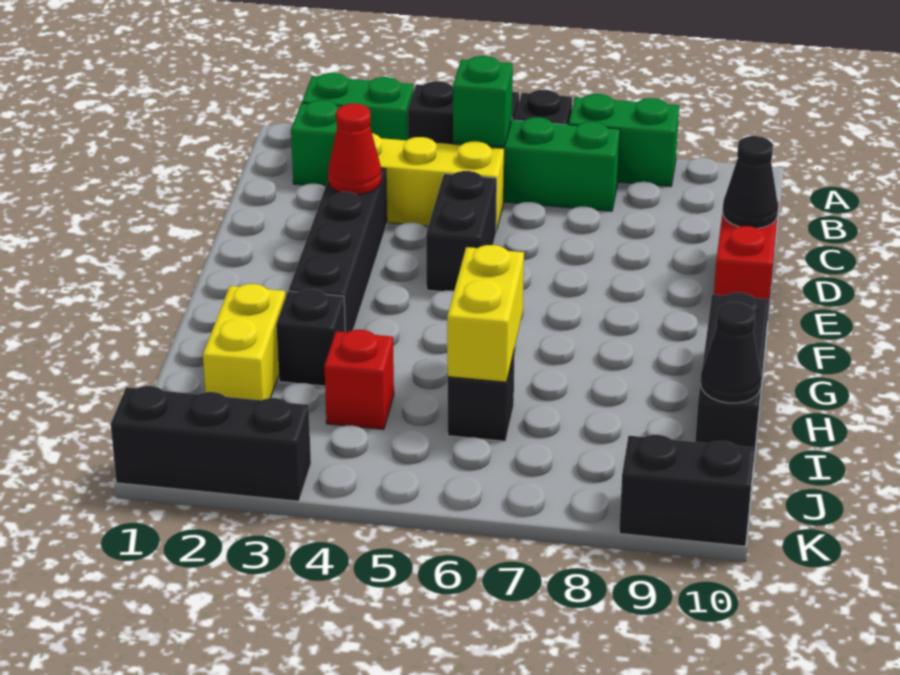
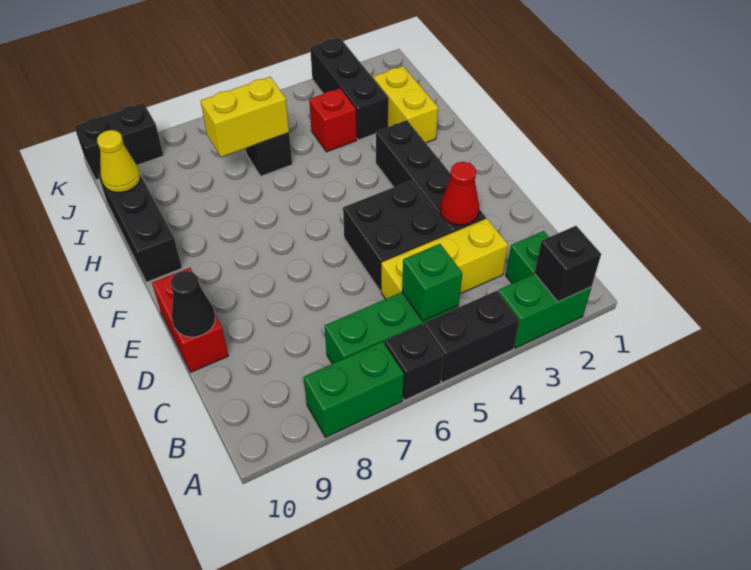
black 1x2 brick [426,171,497,291] -> black 2x2 brick [343,181,451,291]
black 1x1 brick [276,289,345,386] -> black 1x1 brick moved to [535,226,601,302]
yellow 1x2 brick [447,245,524,382] -> yellow 1x2 brick turned to [201,77,289,157]
black 1x1 cone [701,302,761,403] -> yellow 1x1 cone [97,130,140,192]
black 1x3 brick [111,386,311,501] -> black 1x3 brick turned to [310,37,388,140]

